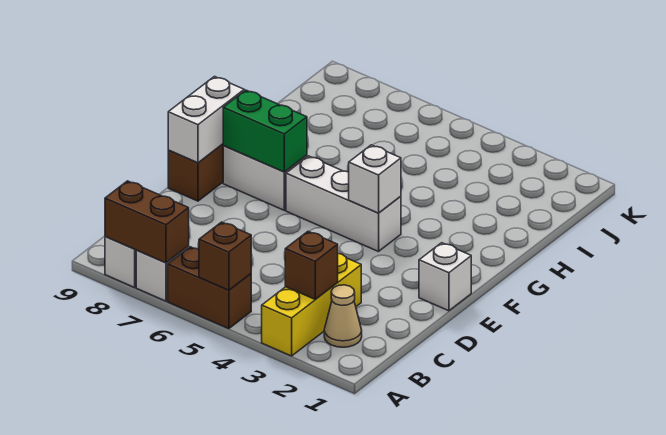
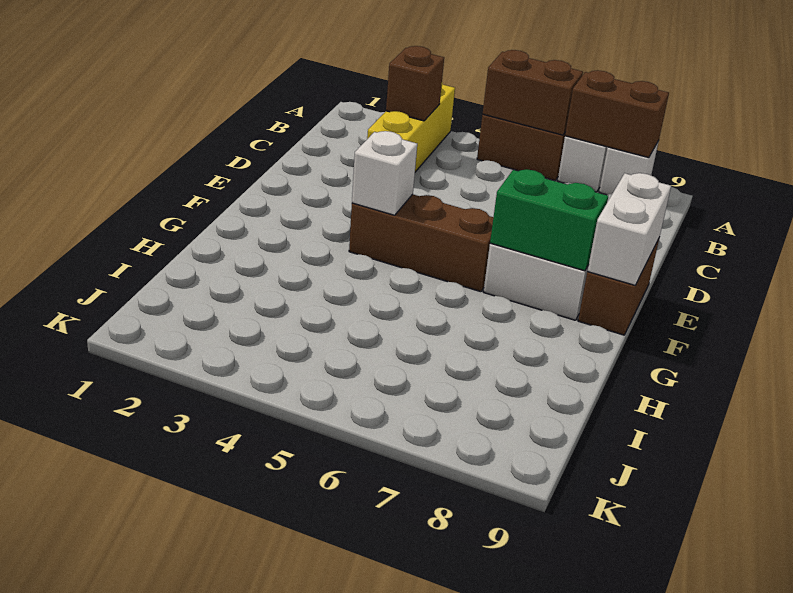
brown 1x1 brick [199,222,251,290] -> brown 1x2 brick [483,50,583,135]
tan 1x1 cone [324,285,362,347] -> none
white 1x1 brick [419,243,471,311] -> none
white 1x3 brick [286,156,401,252] -> brown 1x3 brick [349,194,493,292]

